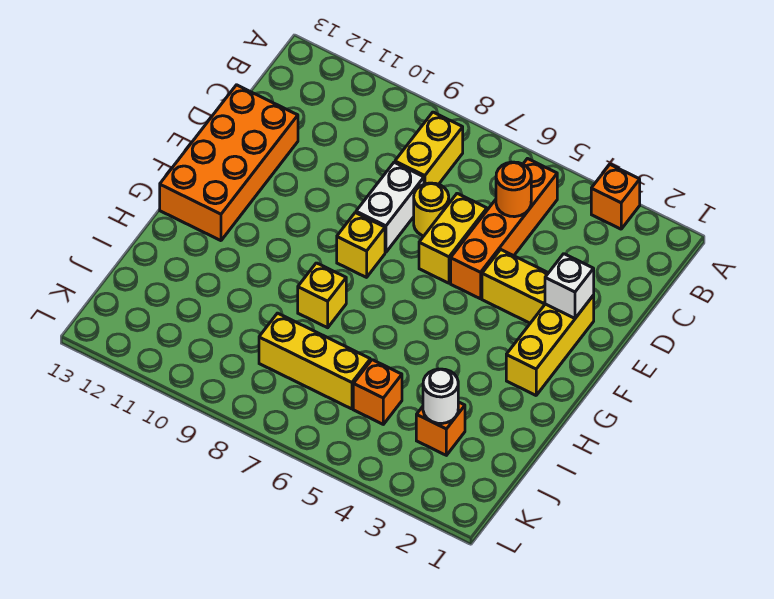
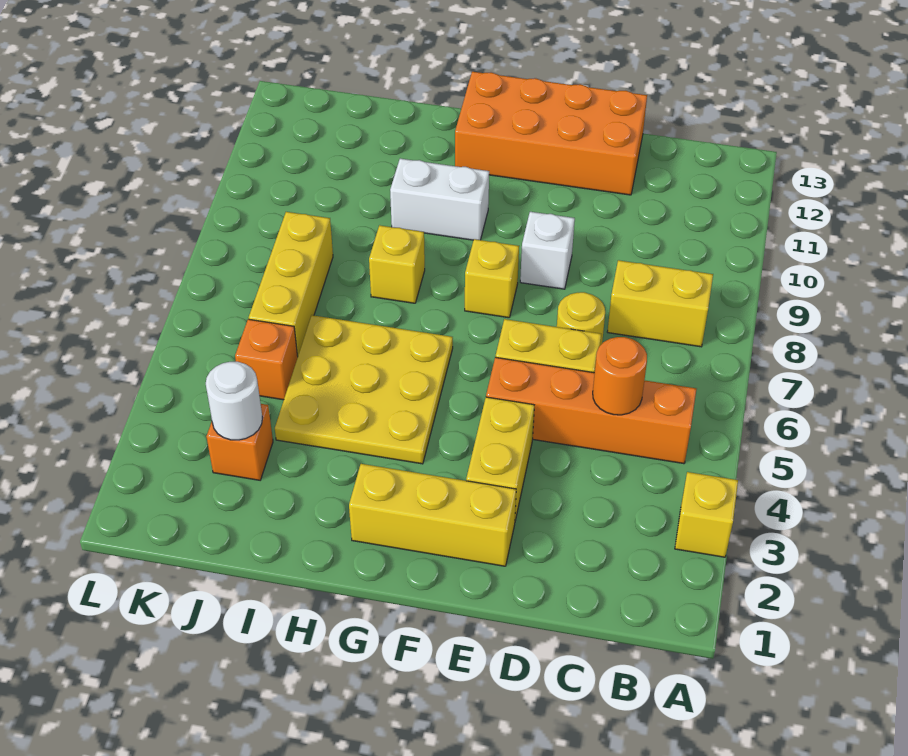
orange 1x1 brick [591,165,640,229] -> yellow 1x1 brick [675,472,738,557]
white 1x2 brick [356,162,424,252] -> white 1x2 brick moved to [390,159,489,240]
white 1x1 brick [545,254,594,318] -> white 1x1 brick moved to [520,212,575,289]
none -> yellow 3x3 plate [275,315,453,464]

